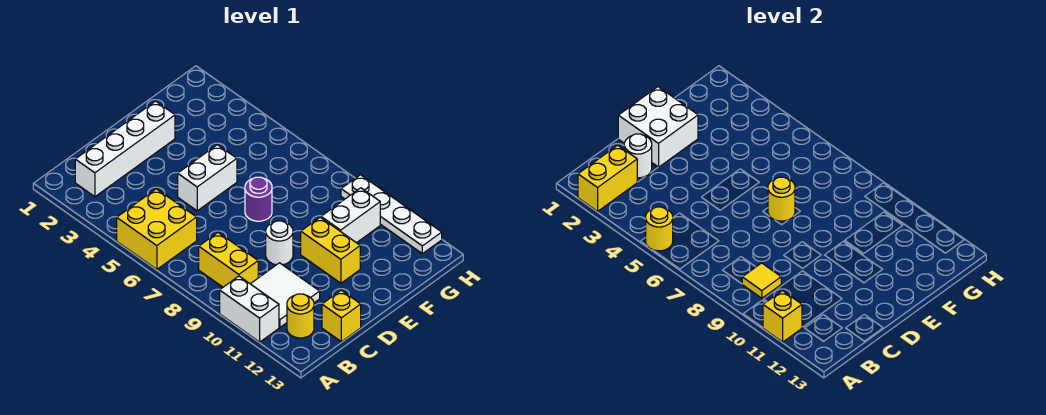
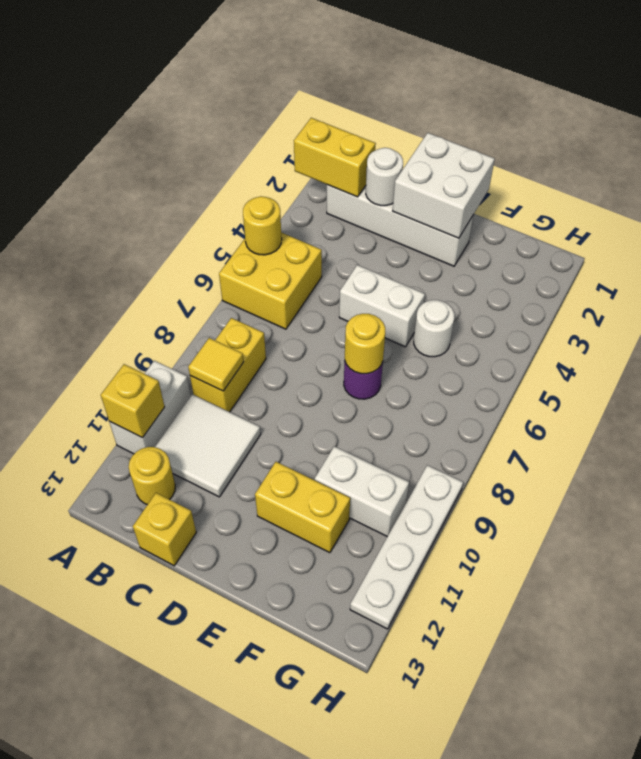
white 1x1 round brick [266,221,293,265] -> white 1x1 round brick moved to [414,300,454,357]
yellow 1x2 brick [301,217,360,283] -> yellow 1x2 brick turned to [255,462,350,553]

